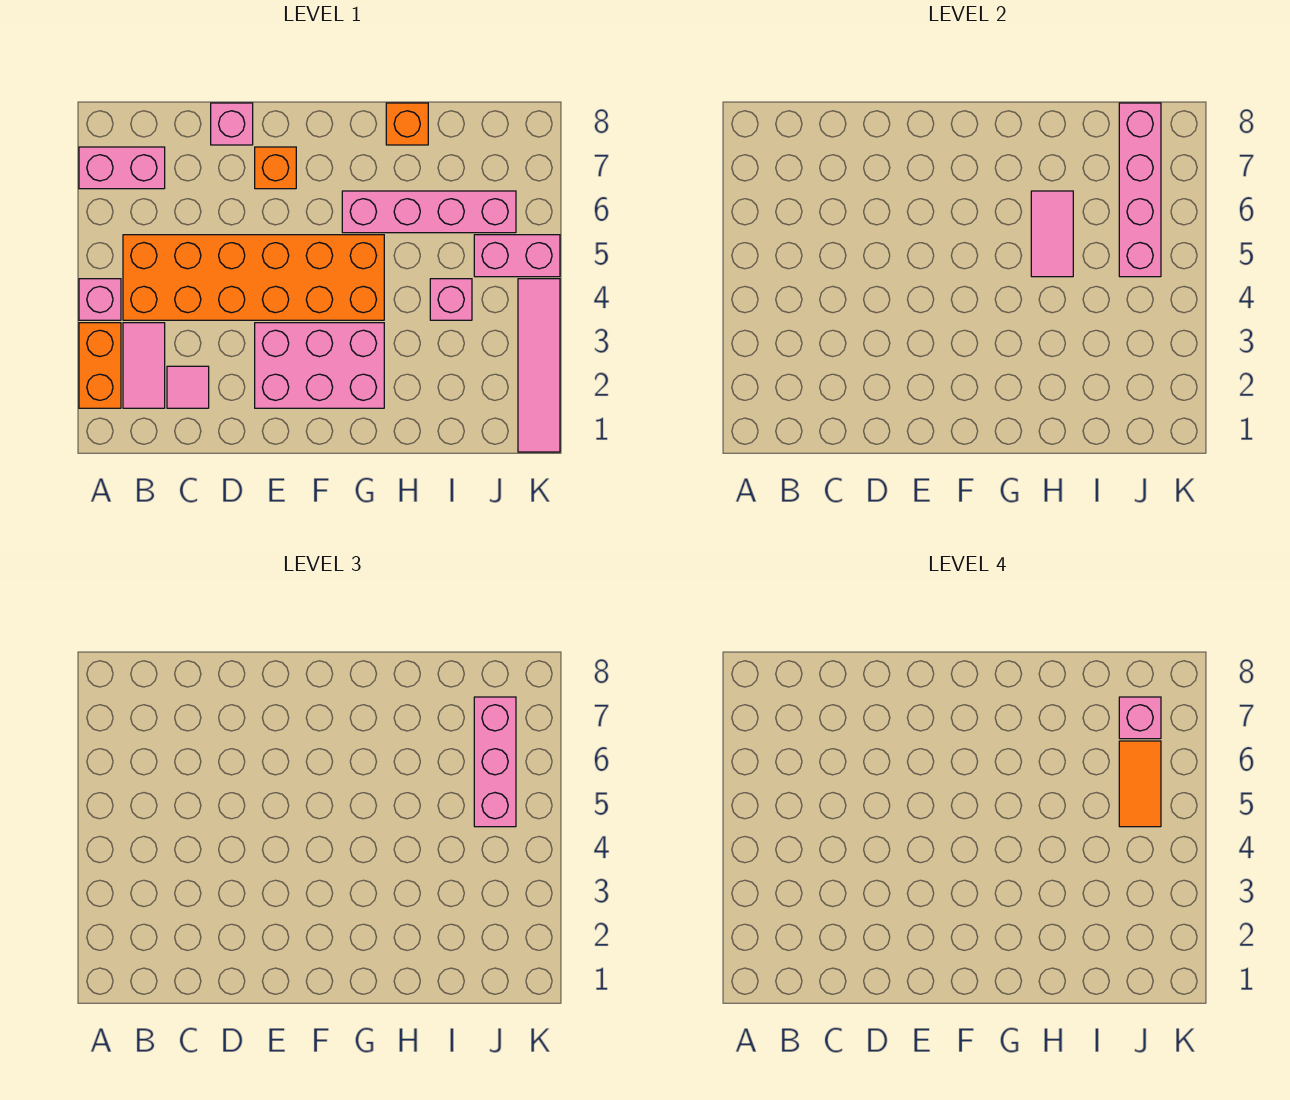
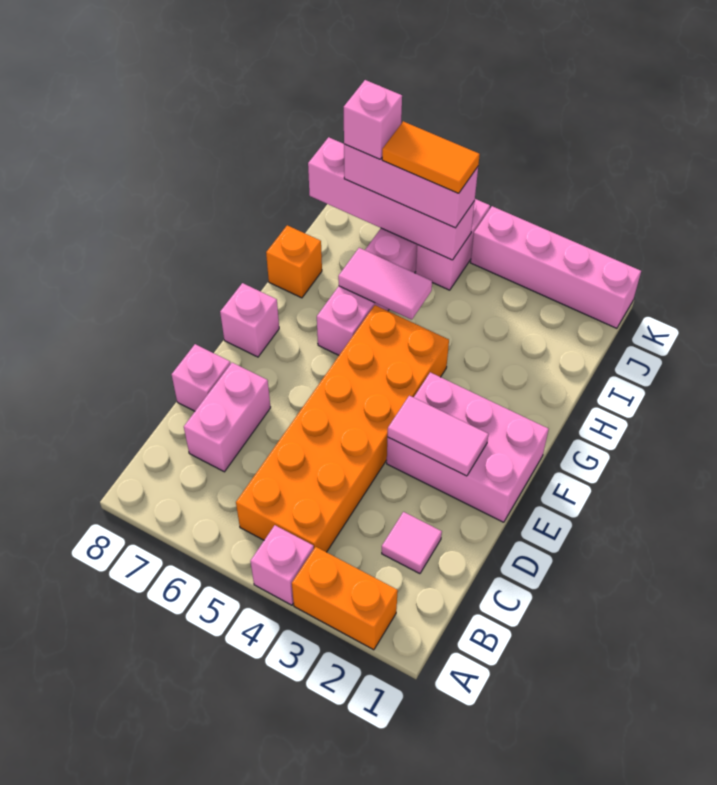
pink 1x2 brick [79,147,165,189] -> pink 1x2 brick moved to [184,363,271,472]
pink 1x2 tile [123,323,165,408] -> pink 1x2 tile moved to [388,396,489,476]
pink 2x3 brick [255,323,384,408] -> pink 2x3 brick turned to [387,372,549,522]
orange 1x1 brick [255,147,296,189] -> none
pink 1x1 brick [430,279,472,320] -> pink 1x1 brick moved to [220,283,279,357]
pink 1x4 tile [518,279,560,452] -> pink 1x4 brick [471,206,641,328]

